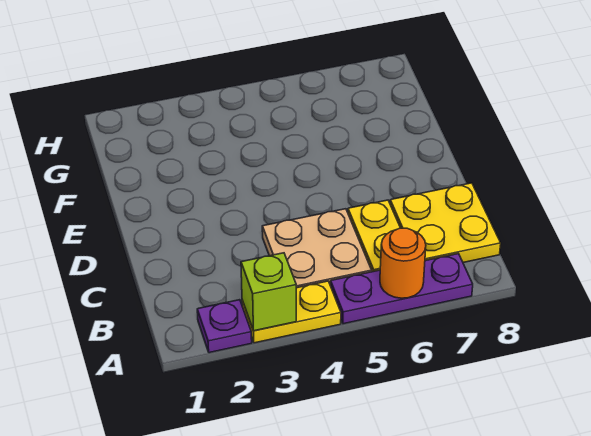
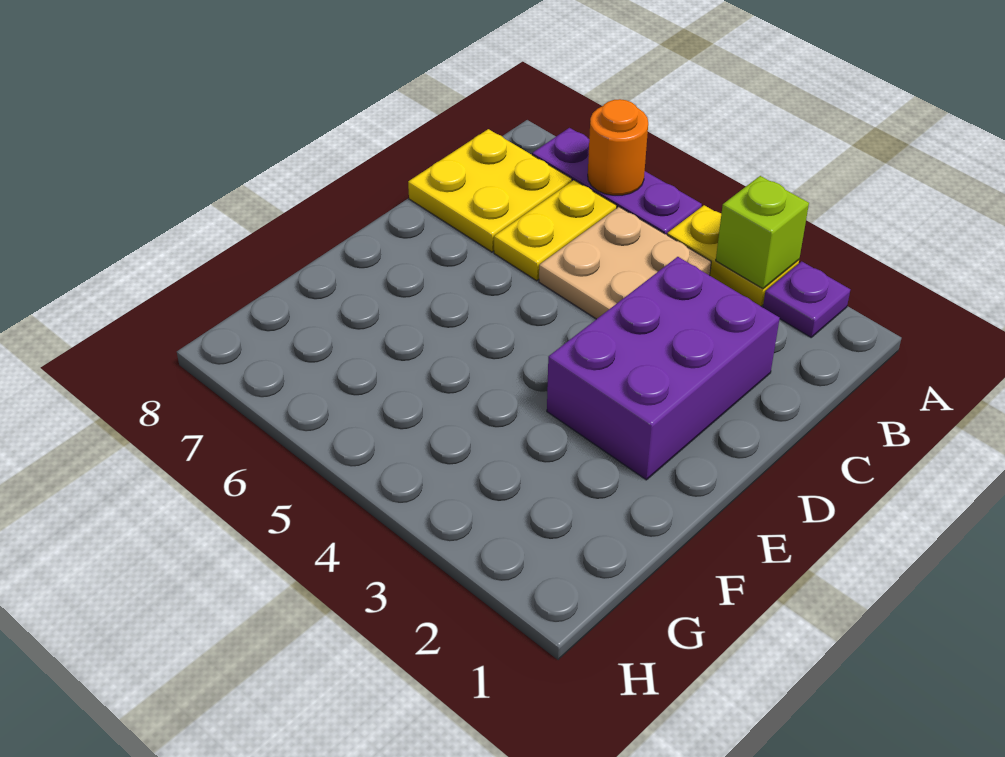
none -> purple 2x3 brick [547,257,780,480]

